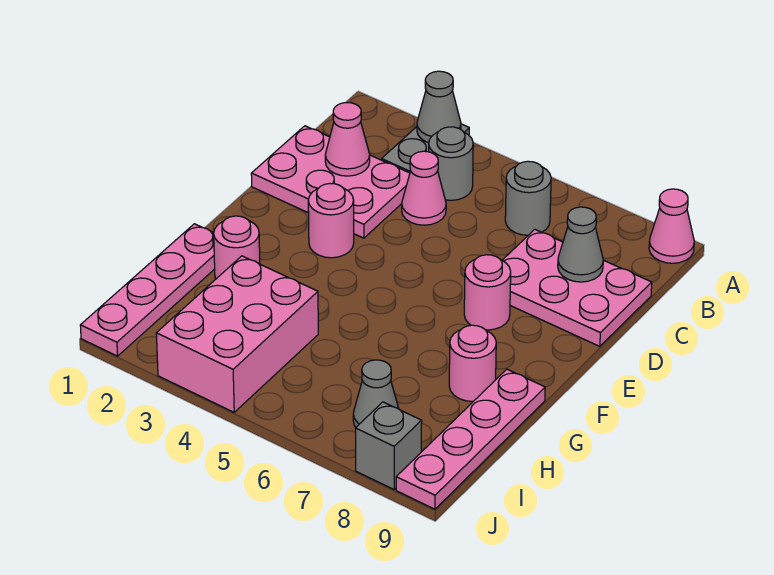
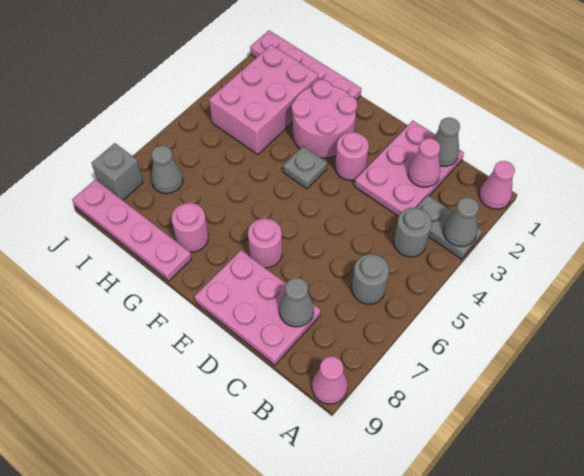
none -> grey 1x1 cone [433,118,460,166]
pink 1x1 cone [402,151,446,225] -> pink 1x1 cone moved to [479,161,515,209]
pink 2x3 plate [502,230,652,346] -> pink 2x3 plate turned to [194,250,321,365]
none -> grey 1x1 plate [283,146,327,189]
pink 1x1 round brick [214,216,260,279] -> pink 2x2 round brick [292,80,357,158]
pink 2x3 brick [156,256,318,412] -> pink 2x3 brick turned to [209,45,318,155]

